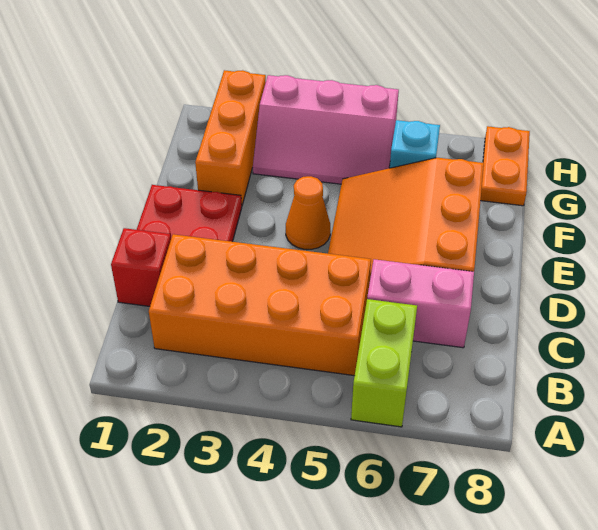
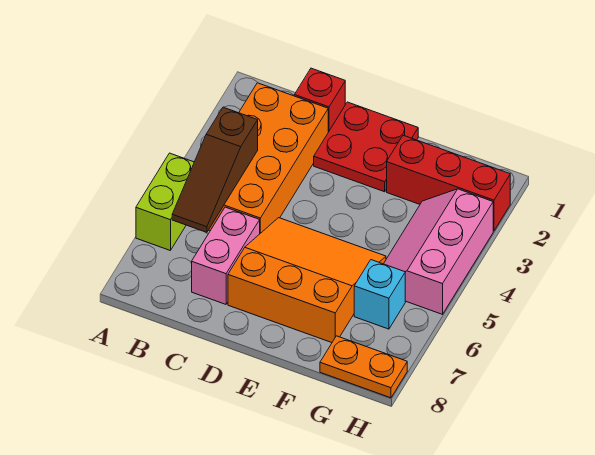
lime 1x2 brick [351,299,417,427] -> lime 1x2 brick turned to [136,153,194,250]
none -> brown 1x3 slope [172,107,258,232]
orange 1x1 cone [286,176,330,249] -> none
orange 1x3 brick [195,70,266,205] -> red 1x3 brick [387,135,510,231]

